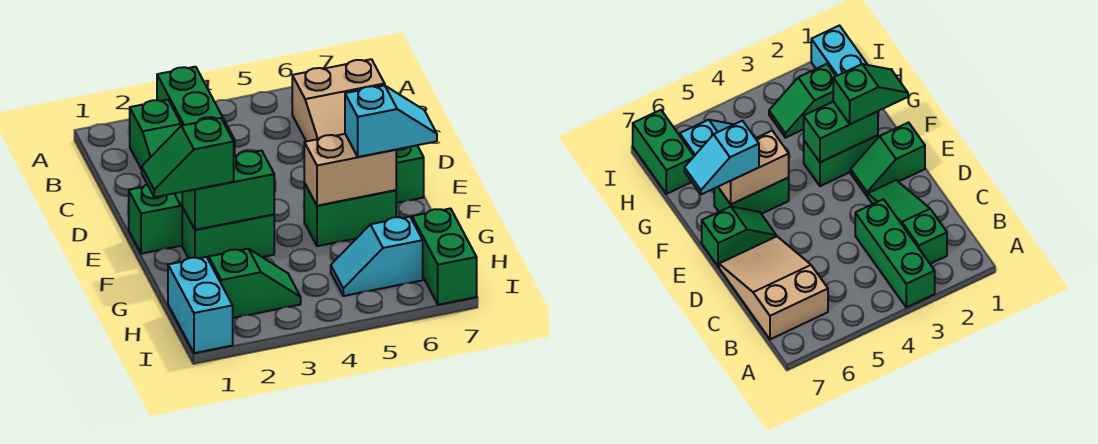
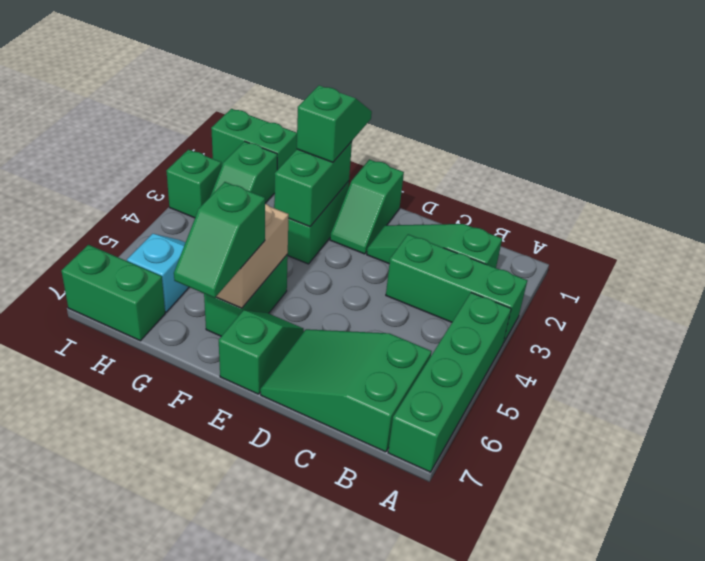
none -> green 1x4 brick [388,293,511,472]
tan 2x3 slope [292,59,385,141] -> green 2x3 slope [260,329,432,452]
cyan 1x2 slope [345,85,437,157] -> green 1x2 slope [174,182,265,298]
cyan 1x2 brick [168,257,233,353] -> green 1x2 brick [211,109,297,170]
none -> green 1x1 brick [167,150,221,218]

